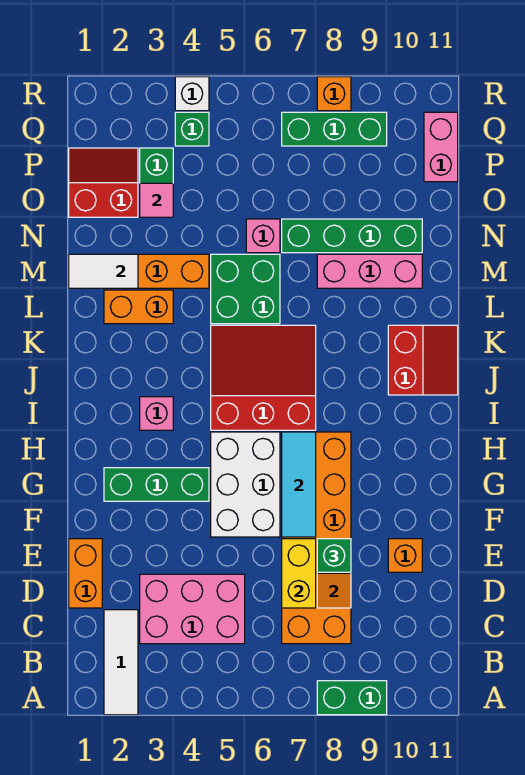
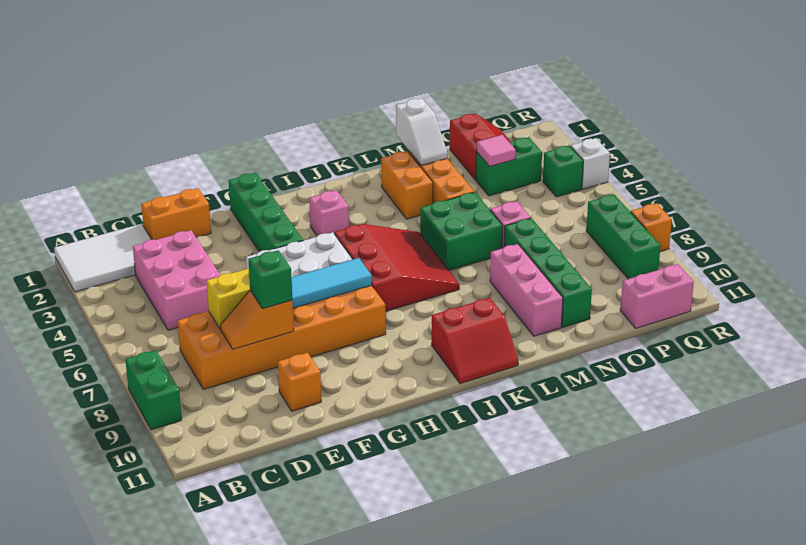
white 1x3 tile [104,610,138,715] -> white 2x3 tile [54,224,152,292]
green 1x3 brick [104,468,209,501] -> green 1x4 brick [229,173,303,252]
white 1x2 tile [69,254,138,288] -> white 1x2 slope [396,98,447,165]

